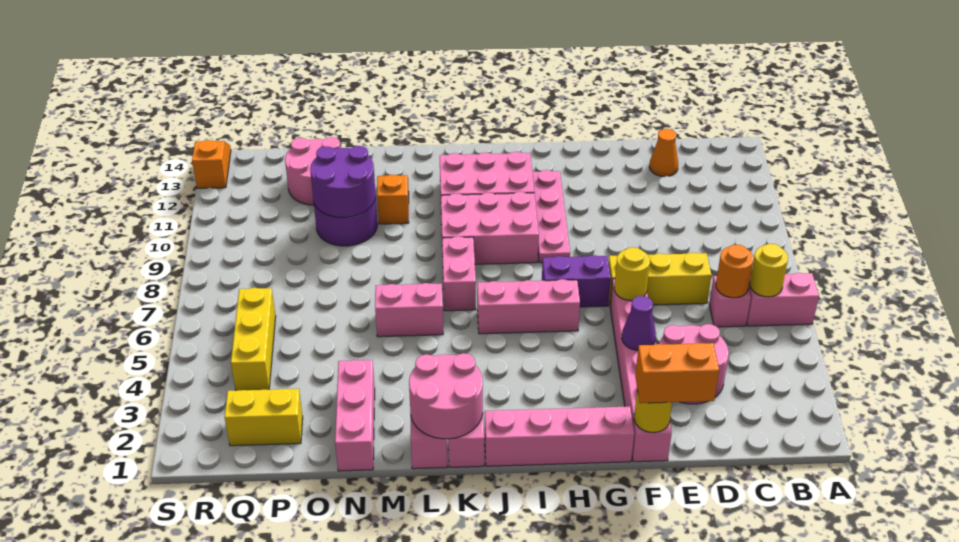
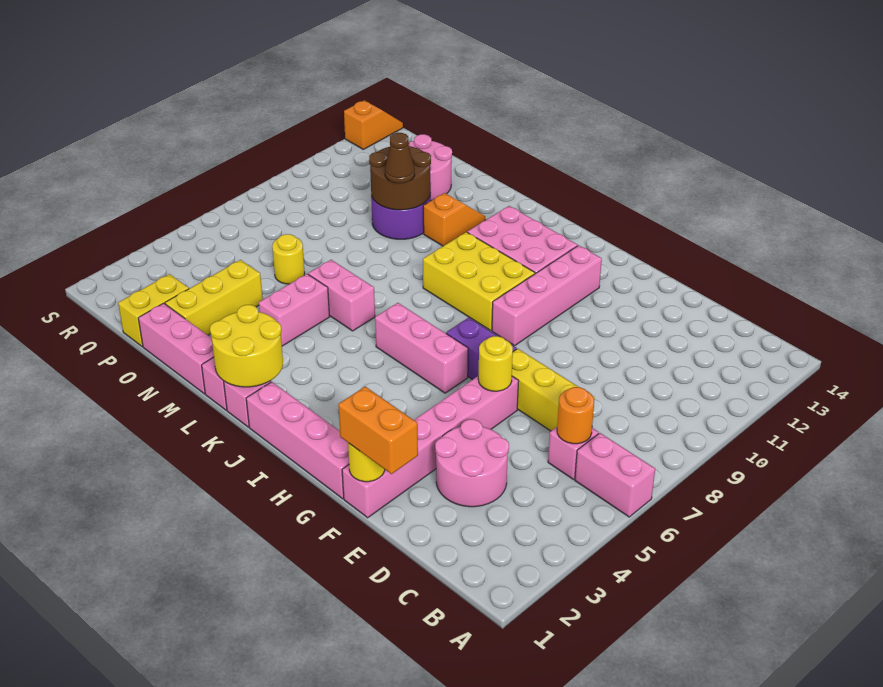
yellow 1x1 round brick [750,244,788,297] -> yellow 1x1 round brick moved to [272,234,305,284]
orange 1x1 cone [649,129,678,177] -> none
purple 1x1 cone [622,296,656,350] -> none
pink 1x4 plate [532,170,570,263] -> pink 1x4 brick [492,245,602,346]
pink 2x3 brick [441,192,539,264] -> yellow 2x3 brick [423,232,535,330]
pink 2x2 round brick [409,353,483,439] -> yellow 2x2 round brick [210,305,283,387]
pink 1x2 brick [442,236,476,311] -> pink 1x2 brick moved to [259,274,330,346]
pink 1x3 brick [335,360,375,471] -> pink 1x3 brick turned to [138,303,214,394]
purple 2x2 round brick [310,146,376,217] -> brown 2x2 round brick [369,142,431,210]
none -> brown 1x1 cone [385,133,415,183]
yellow 1x2 brick [225,389,303,446] -> yellow 1x2 brick turned to [118,274,189,347]
yellow 1x3 brick [231,288,276,391] -> yellow 1x3 brick moved to [165,260,263,335]

